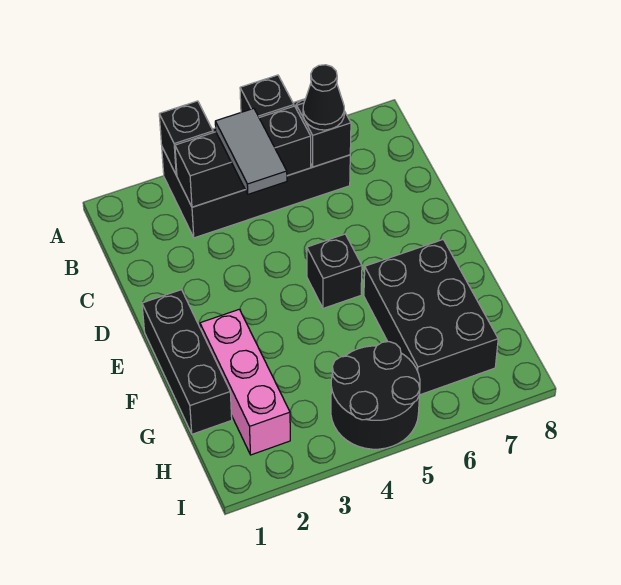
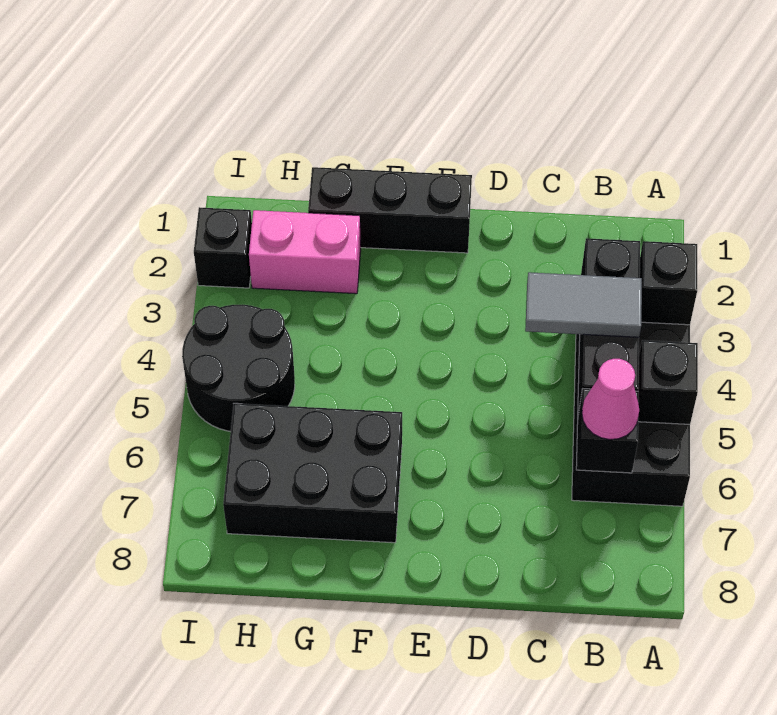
black 1x1 cone [303,65,344,130] -> pink 1x1 cone [582,359,639,440]
black 1x1 brick [307,234,362,308] -> black 1x1 brick moved to [194,207,252,288]
pink 1x3 brick [200,309,290,455] -> pink 1x2 brick [249,210,361,294]

